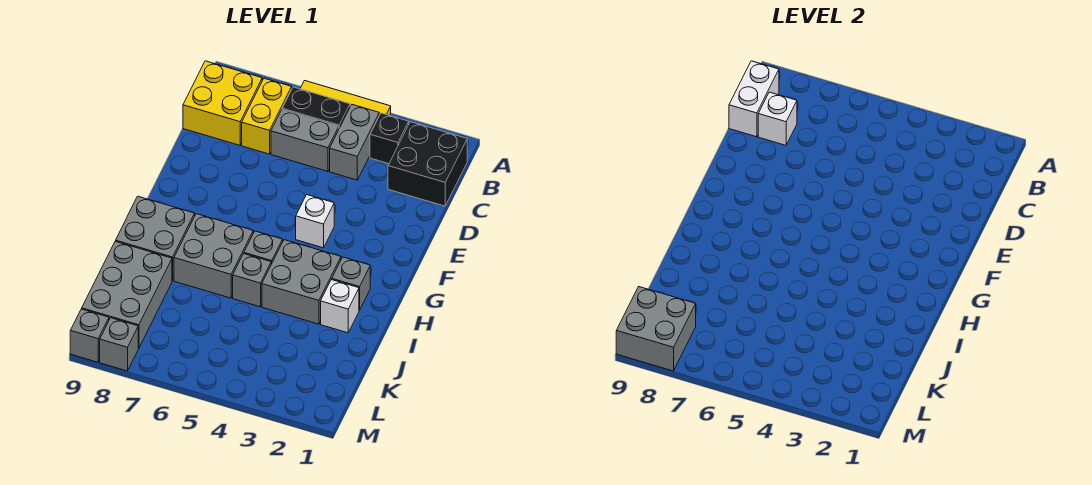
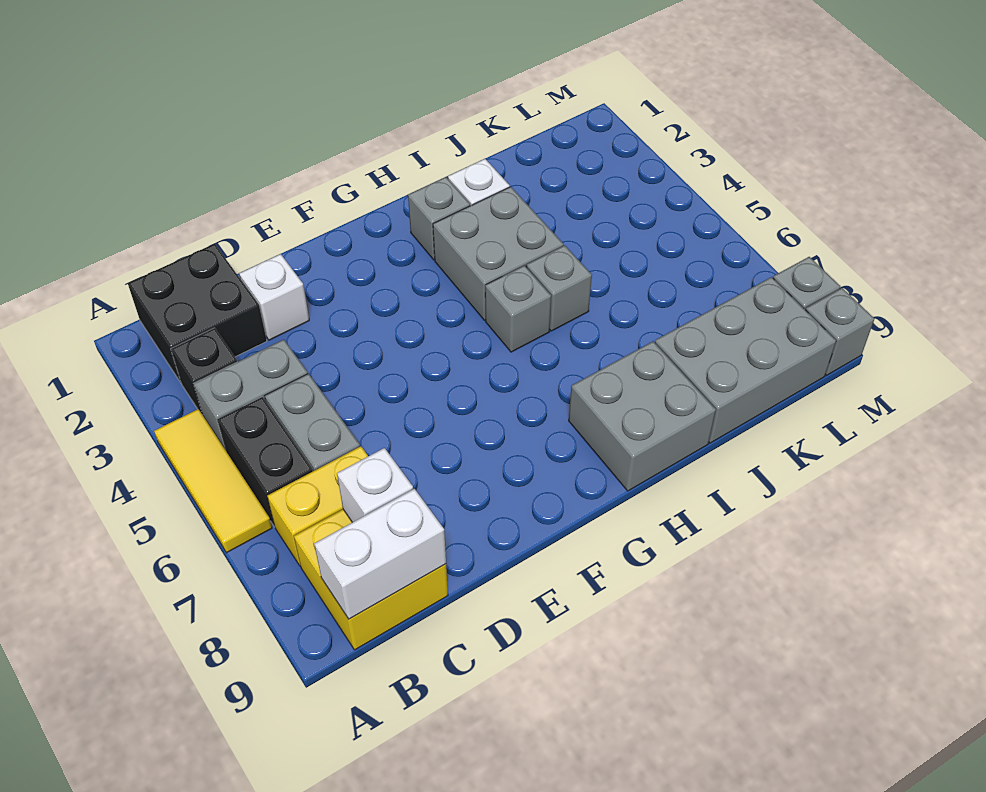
white 1x1 brick [296,195,334,248] -> white 1x1 brick moved to [239,254,309,340]
grey 2x2 brick [174,214,253,298] -> none
grey 2x2 brick [616,287,696,371] -> none

